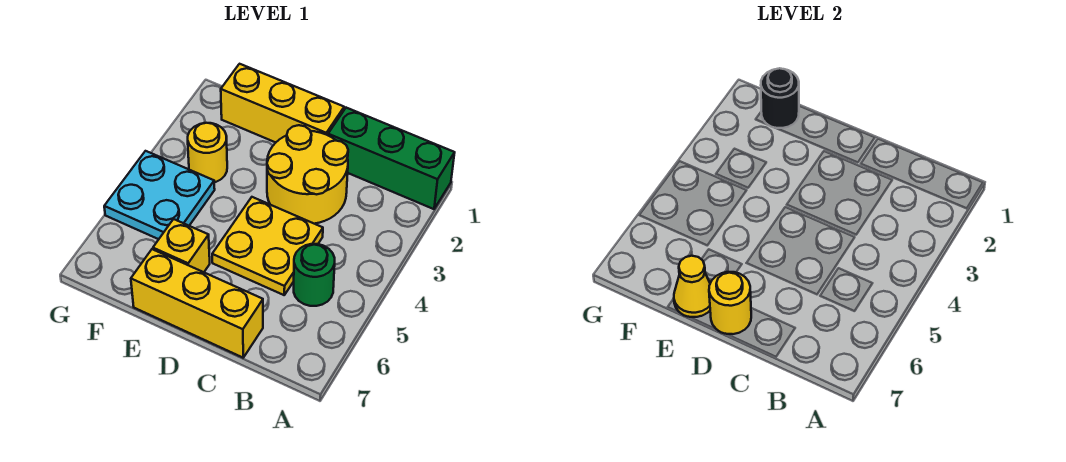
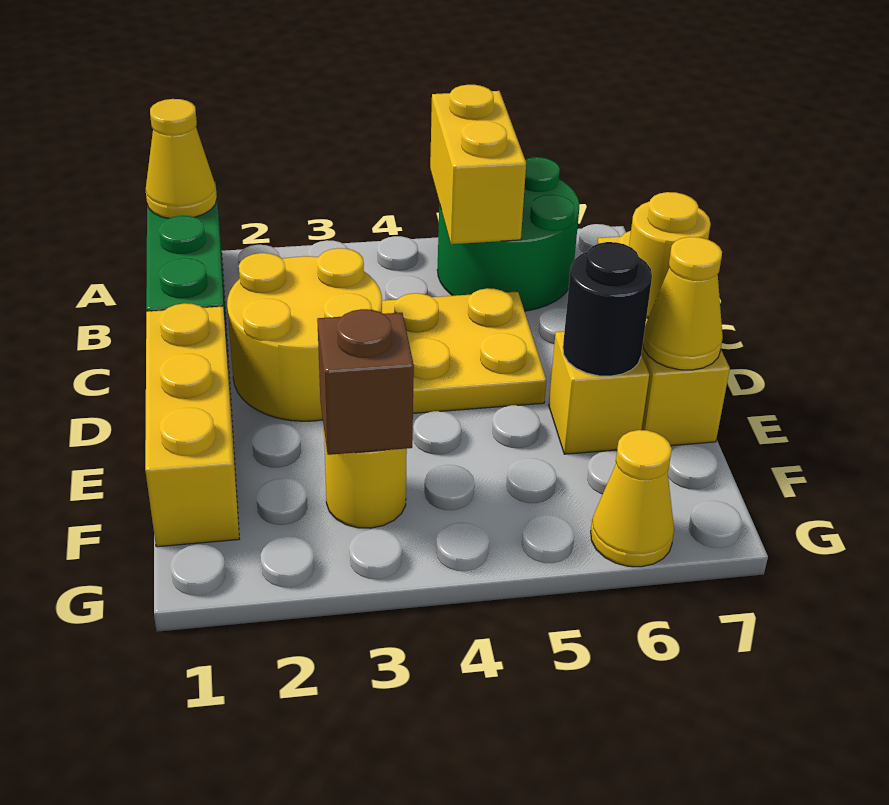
none -> yellow 1x1 cone [146,99,217,218]
none -> yellow 1x2 brick [430,85,526,244]
green 1x1 round brick [294,244,335,306] -> green 2x2 round brick [437,157,579,311]
black 1x1 round brick [761,68,799,128] -> black 1x1 round brick moved to [563,242,652,376]
none -> brown 1x1 brick [317,309,414,455]
cyan 2x2 plate [104,151,215,239] -> none
none -> yellow 1x1 cone [591,430,674,567]

